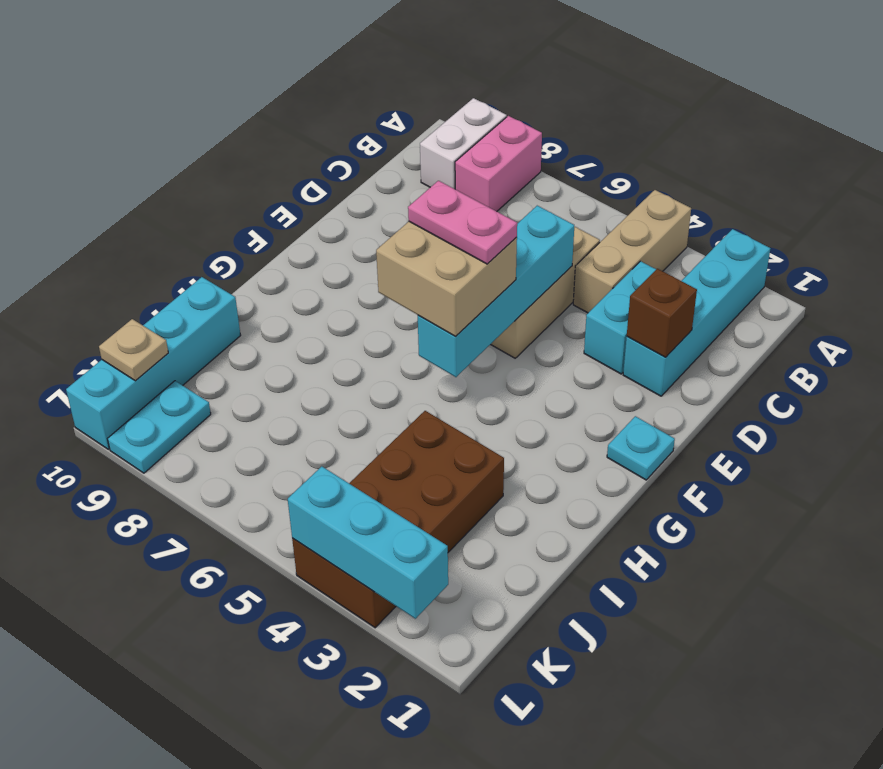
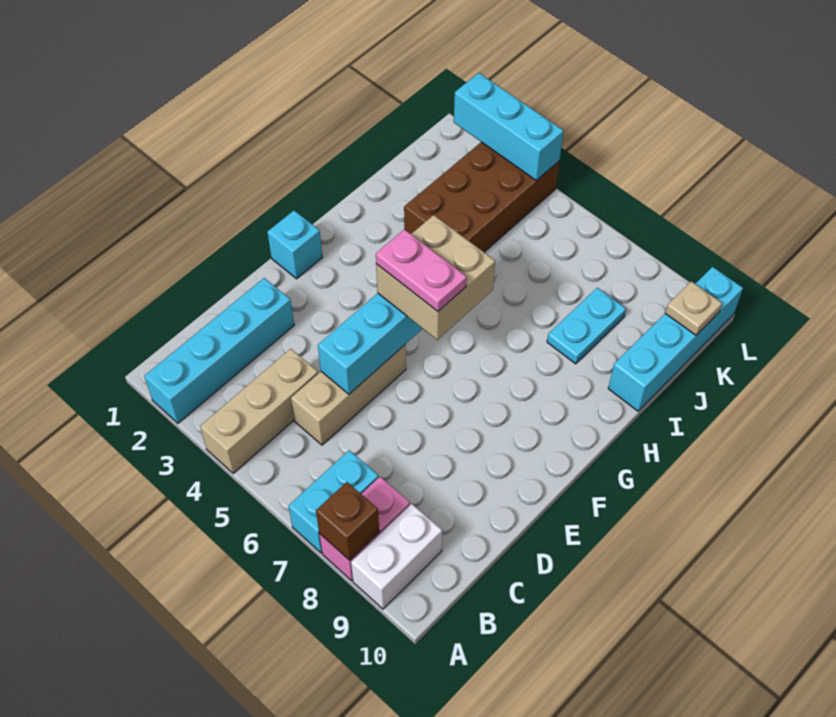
cyan 1x2 brick [584,261,656,374] -> cyan 1x2 brick moved to [289,450,379,553]
brown 1x1 brick [627,269,697,357] -> brown 1x1 brick moved to [316,482,379,560]
cyan 1x1 plate [607,416,675,480] -> cyan 1x1 brick [267,211,322,279]
cyan 1x2 plate [108,381,211,473] -> cyan 1x2 plate moved to [547,288,626,364]

